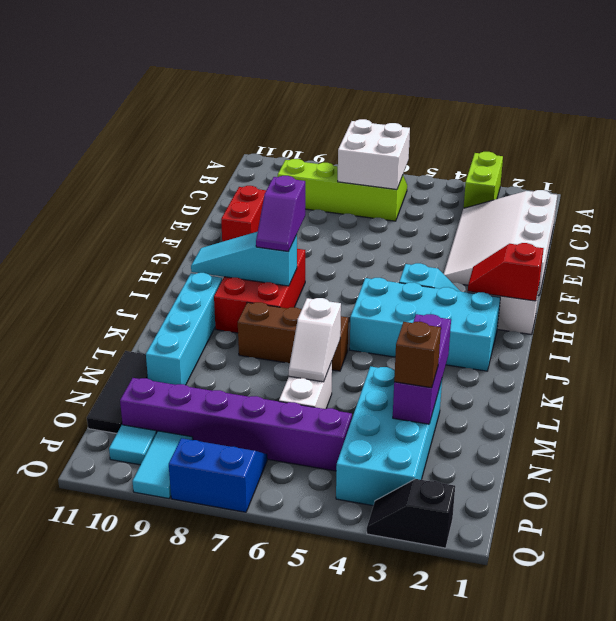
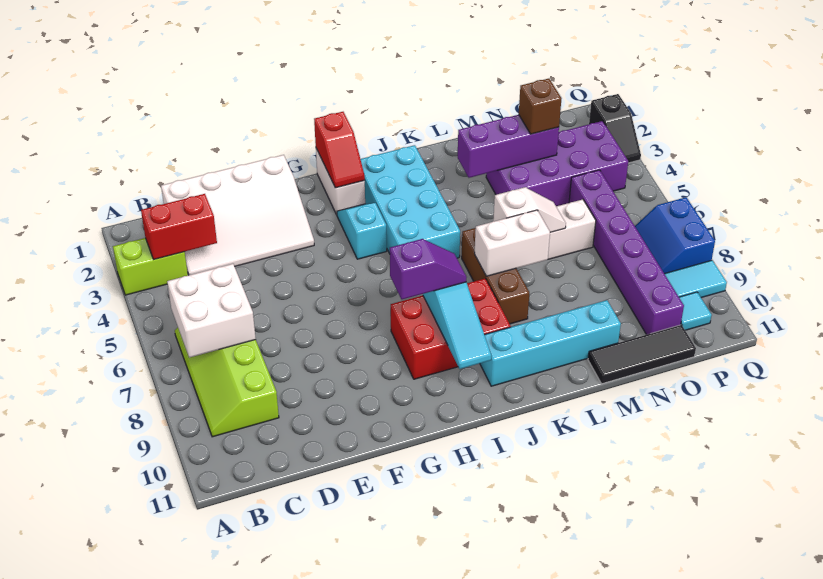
red 1x2 brick [221,186,266,242] -> red 1x2 brick moved to [141,194,217,260]
none -> white 1x2 brick [475,210,550,276]
cyan 2x4 brick [336,366,442,506] -> purple 2x4 brick [486,121,628,206]

